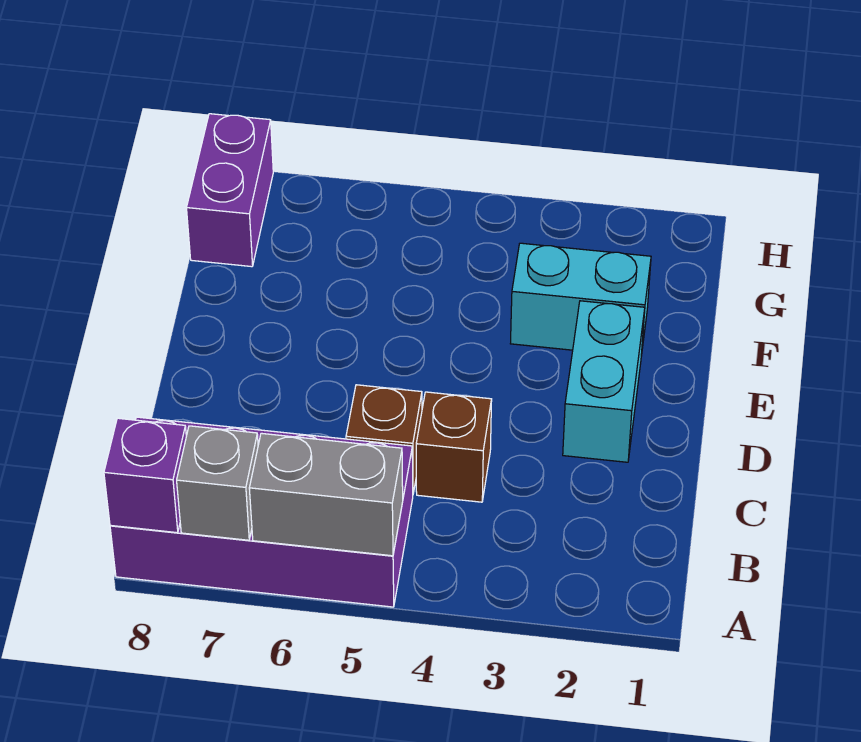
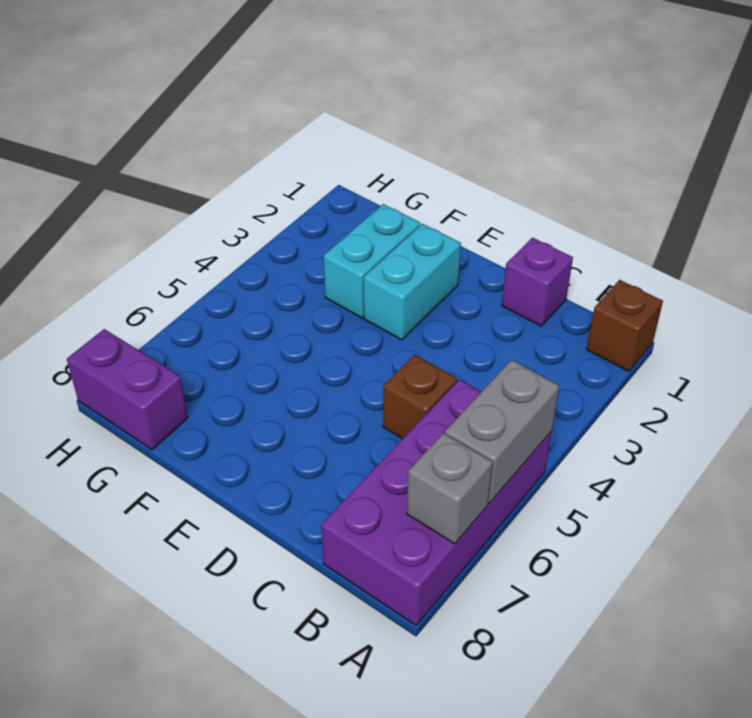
purple 1x1 brick [104,418,186,533] -> purple 1x1 brick moved to [502,238,573,326]
brown 1x1 brick [416,392,492,502] -> brown 1x1 brick moved to [587,280,663,371]
cyan 1x2 brick [563,301,645,462] -> cyan 1x2 brick turned to [364,224,461,340]

